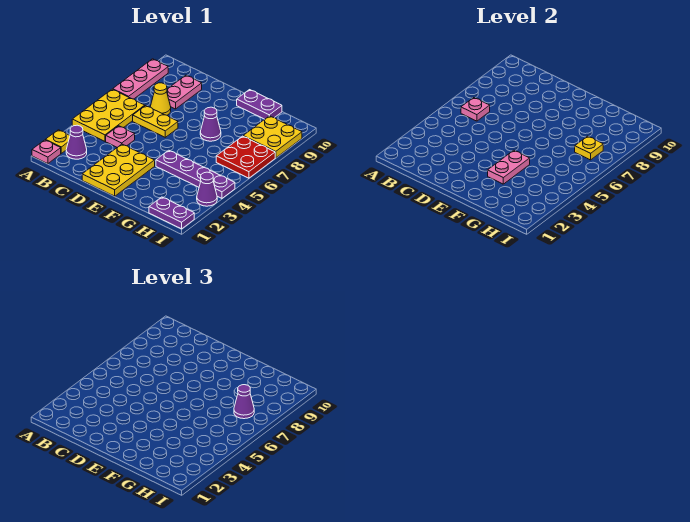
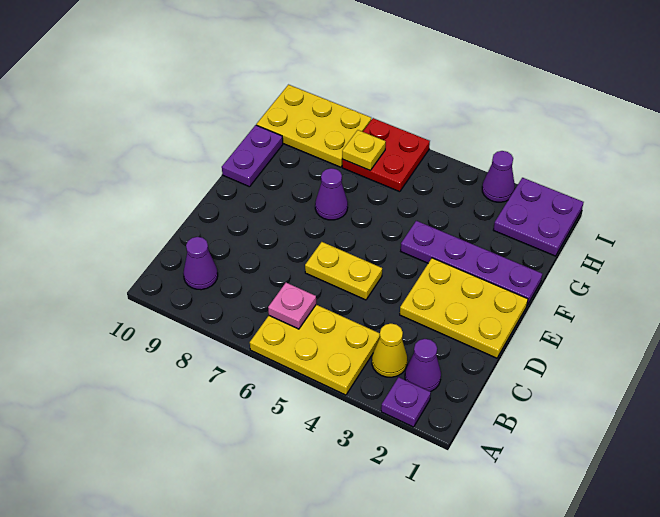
pink 1x1 plate [32,140,61,164] -> none
yellow 1x1 plate [46,130,70,153] -> purple 1x1 plate [381,377,431,427]
pink 1x3 plate [113,59,168,99] -> none
pink 1x1 plate [106,126,135,147] -> none
yellow 1x2 plate [133,106,178,137] -> yellow 1x2 plate turned to [305,242,382,300]
yellow 1x1 cone [150,83,171,115] -> yellow 1x1 cone moved to [372,323,407,377]
pink 1x2 plate [167,75,202,109] -> none
pink 1x2 plate [488,150,530,184] -> none
purple 1x4 plate [156,150,235,198] -> purple 1x4 plate turned to [401,221,542,305]
purple 1x2 plate [149,197,194,229] -> purple 2x2 plate [494,178,584,256]
purple 1x1 cone [234,385,254,419] -> purple 1x1 cone moved to [183,237,218,290]
yellow 2x2 plate [243,116,302,158] -> yellow 2x3 plate [256,85,371,167]

